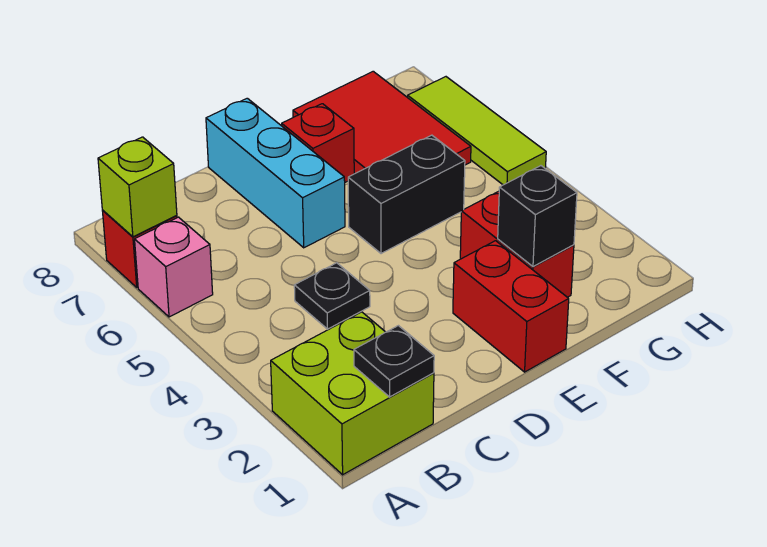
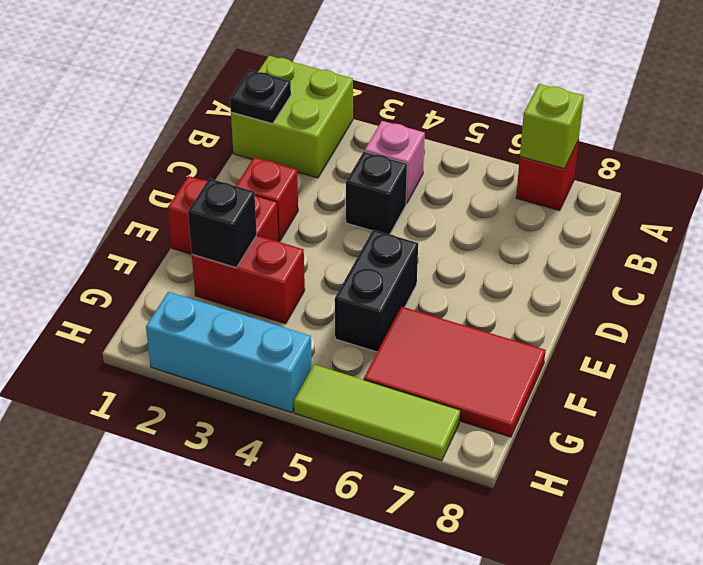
pink 1x1 brick [135,217,213,317] -> pink 1x1 brick moved to [365,121,425,203]
black 1x1 plate [294,263,370,329] -> black 1x1 brick [346,152,407,234]
cyan 1x3 brick [206,98,345,248] -> cyan 1x3 brick moved to [146,292,312,413]
red 1x1 brick [282,104,354,182] -> red 1x1 brick moved to [236,157,298,242]

